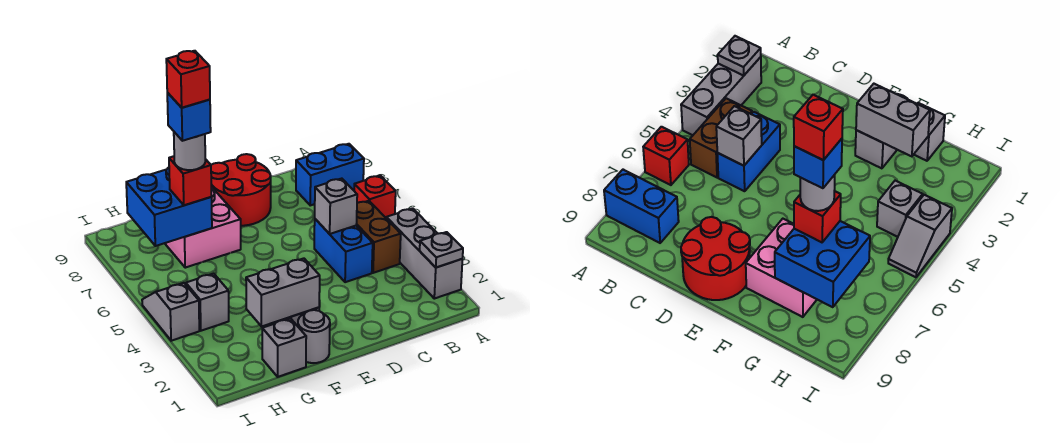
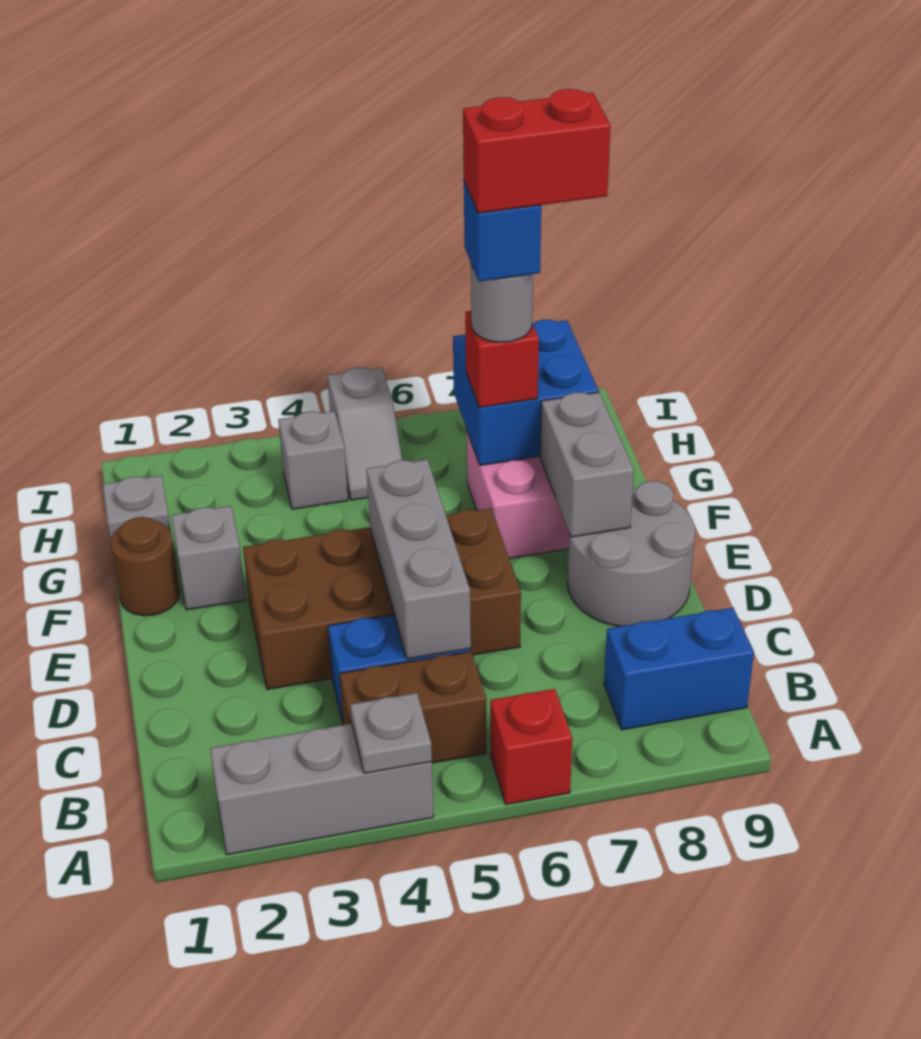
grey 1x1 plate [420,232,463,268] -> grey 1x1 plate moved to [350,693,432,773]
blue 1x2 brick [296,144,364,205] -> blue 1x2 brick turned to [604,608,754,730]
grey 1x1 brick [315,179,357,234] -> grey 1x3 brick [367,460,471,659]
none -> brown 2x4 brick [243,508,521,689]
red 2x2 round brick [211,154,271,226] -> grey 2x2 round brick [568,481,695,626]
grey 1x1 round brick [298,310,330,363] -> brown 1x1 round brick [110,517,180,616]
grey 1x2 brick [246,258,320,327] -> grey 1x2 brick moved to [540,392,634,537]
red 1x1 brick [166,51,210,108] -> red 1x2 brick [463,89,611,213]
grey 1x2 slope [142,283,199,341] -> grey 1x2 slope turned to [328,367,402,500]

